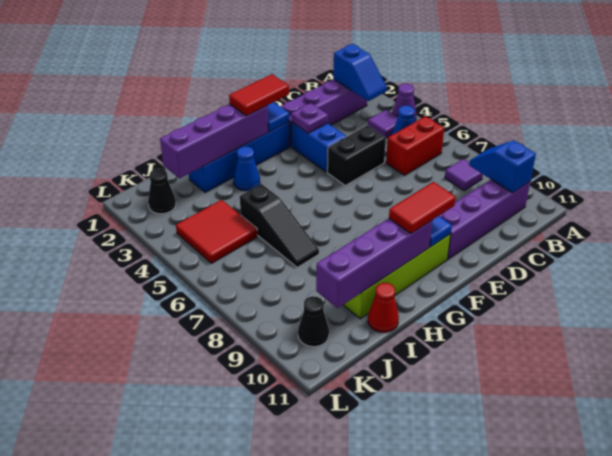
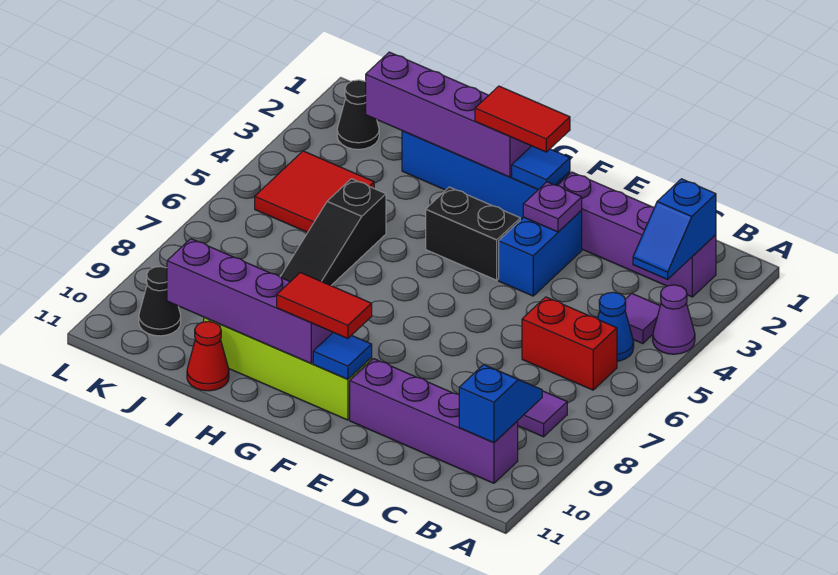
black 1x2 brick [327,126,386,185] -> black 1x2 brick moved to [426,187,520,280]
blue 1x1 cone [233,146,260,191] -> none

